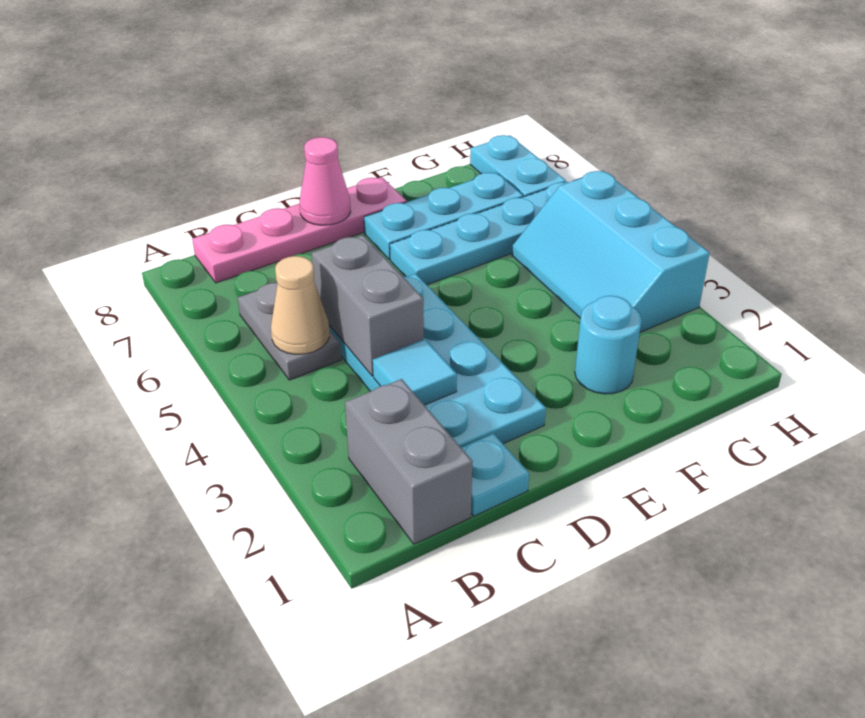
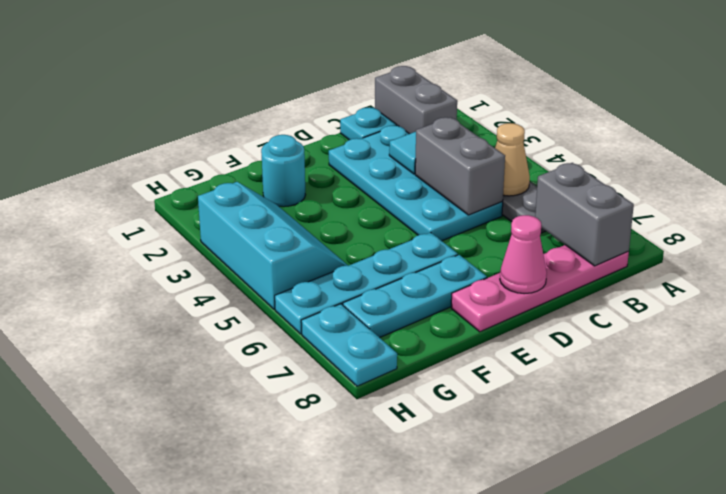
none -> grey 1x2 brick [535,163,634,266]

